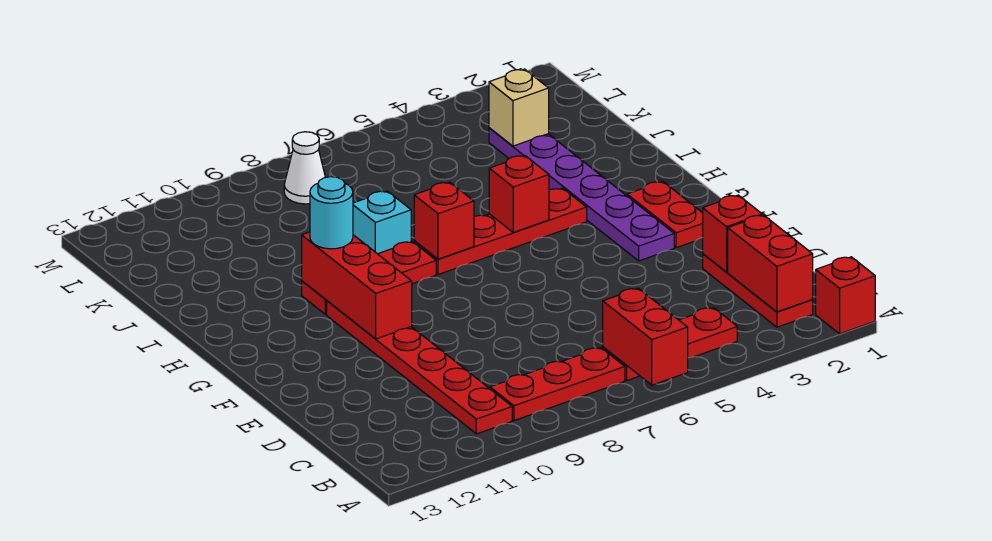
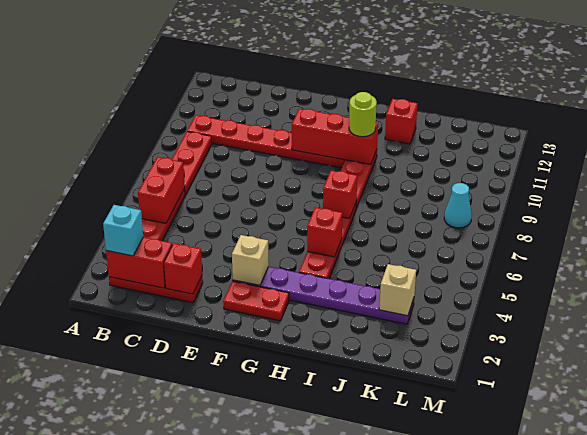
red 1x1 brick [816,257,875,334] -> red 1x1 brick moved to [385,99,418,144]
red 1x2 brick [603,288,688,385] -> red 1x2 brick turned to [138,157,185,223]
none -> tan 1x1 brick [232,235,269,285]
cyan 1x1 round brick [310,177,353,249] -> lime 1x1 round brick [349,92,377,137]
cyan 1x1 brick [353,191,411,254] -> cyan 1x1 brick moved to [103,205,143,256]
white 1x1 cone [284,132,325,204] -> cyan 1x1 cone [444,183,472,228]

